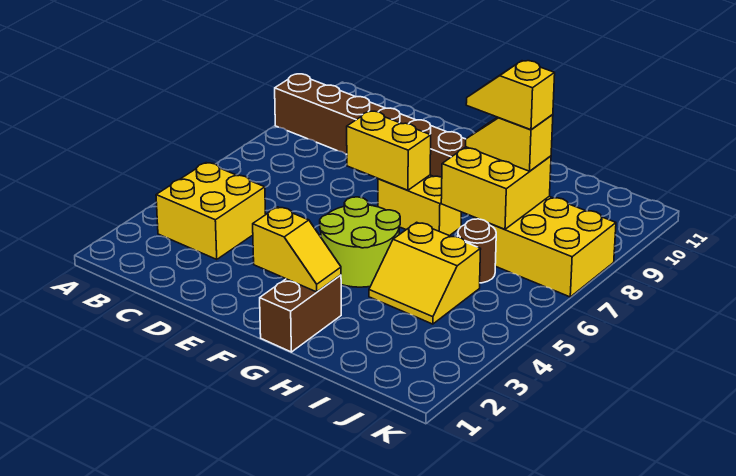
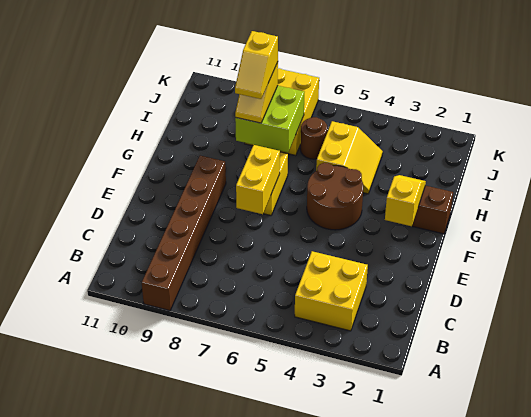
lime 2x2 round brick [320,197,400,287] -> brown 2x2 round brick [307,163,363,230]
yellow 2x2 brick [441,147,551,229] -> lime 2x2 brick [235,86,304,153]

